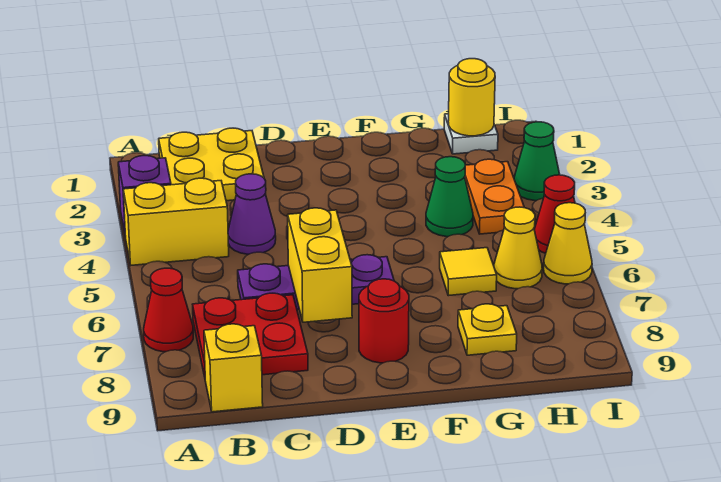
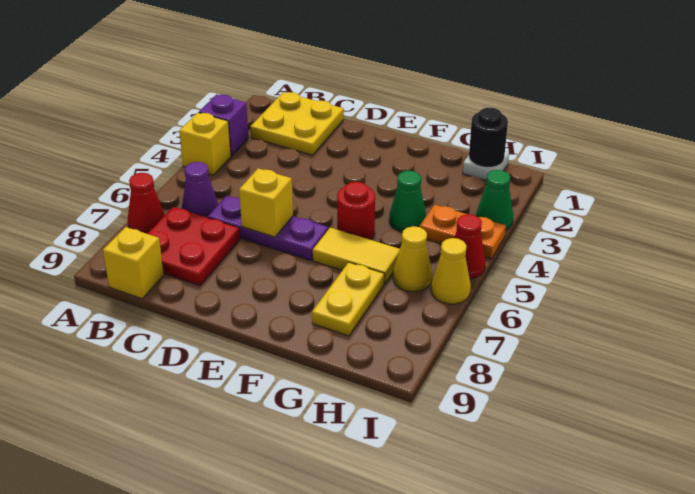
yellow 1x2 brick [123,178,229,265] -> yellow 1x1 brick [179,113,231,175]
purple 1x1 cone [228,174,276,254] -> purple 1x1 cone moved to [182,162,218,218]
yellow 1x2 brick [288,208,352,322] -> yellow 1x1 brick [239,168,293,237]
red 1x1 round brick [359,279,409,363] -> red 1x1 round brick moved to [337,182,375,240]
yellow 1x1 tile [440,248,497,296] -> yellow 1x2 tile [313,228,400,284]
yellow 1x1 plate [458,304,517,355] -> yellow 1x2 plate [312,262,384,336]
yellow 1x1 round brick [448,59,495,136] -> black 1x1 round brick [469,107,508,167]
orange 1x2 plate [465,159,524,234] -> orange 1x2 plate turned to [420,205,506,259]

